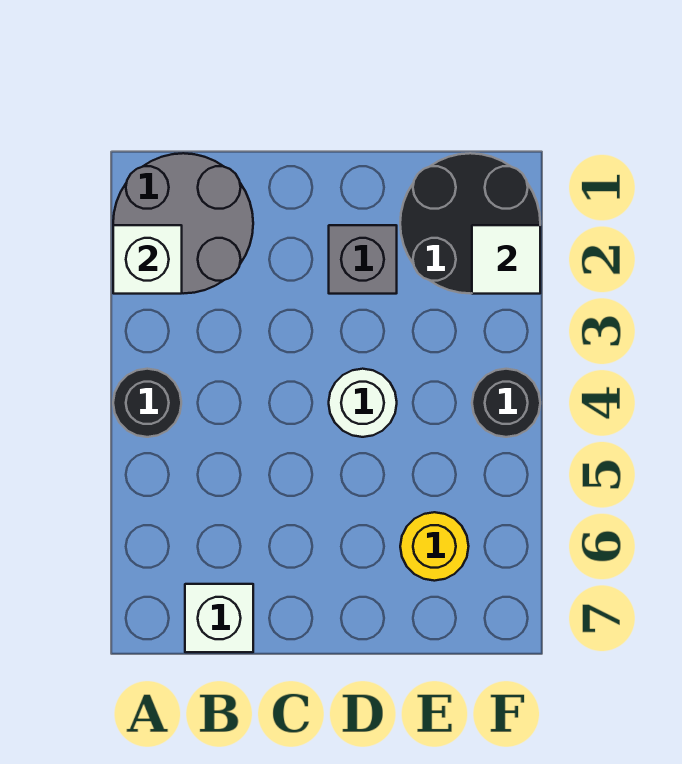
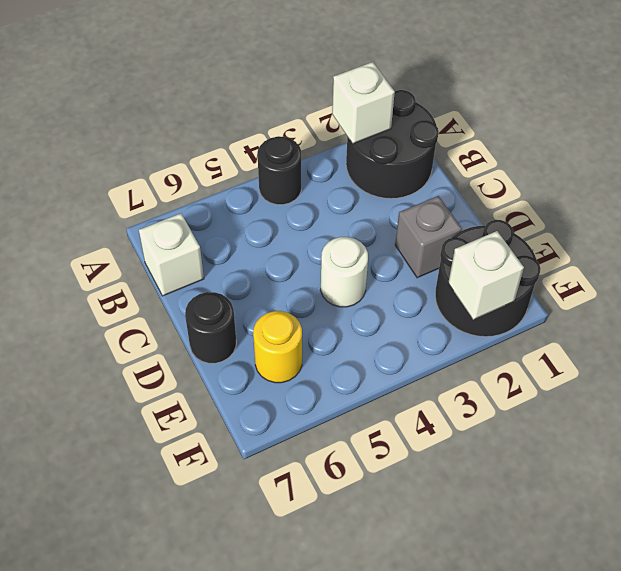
grey 2x2 round brick [113,153,253,294] -> black 2x2 round brick [346,90,439,199]
white 1x1 tile [472,225,540,294] -> white 1x1 brick [448,231,524,319]
black 1x1 round brick [472,369,540,437] -> black 1x1 round brick moved to [185,292,236,363]

